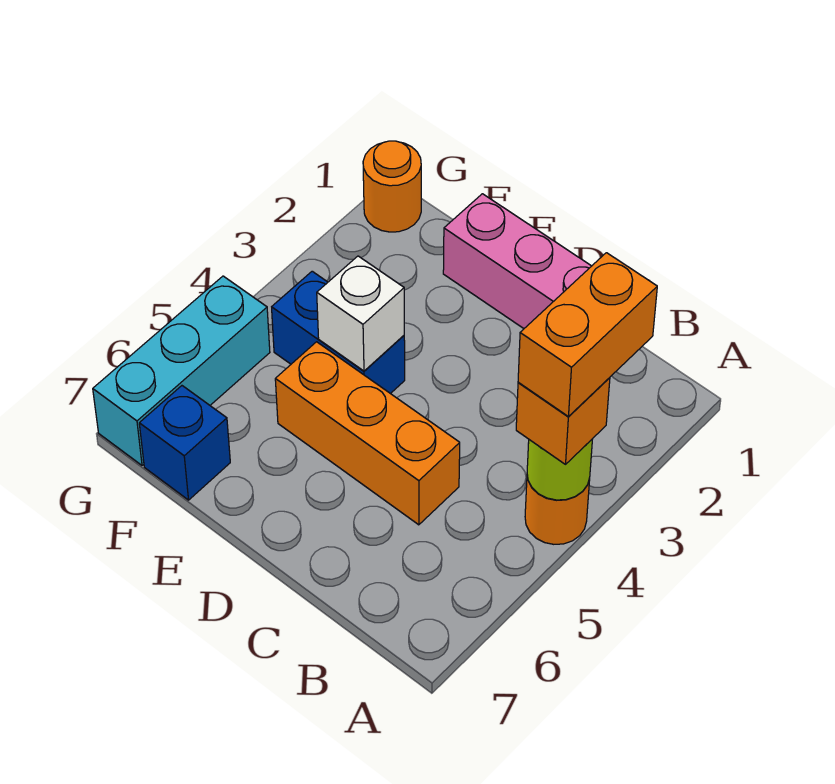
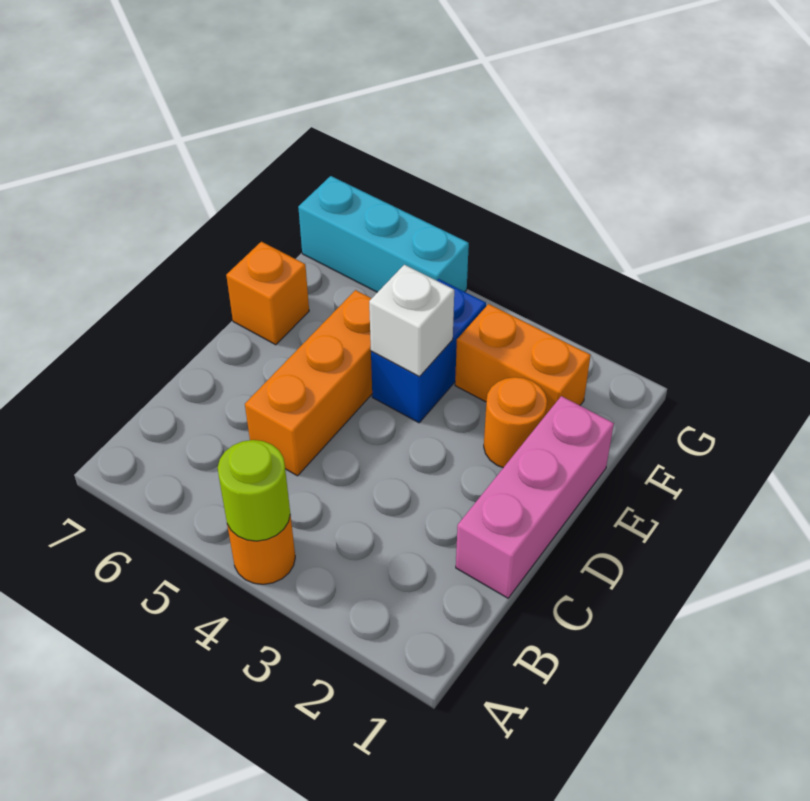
orange 1x2 brick [518,253,657,416] -> orange 1x2 brick moved to [455,304,591,414]
orange 1x1 brick [516,378,610,464] -> orange 1x1 brick moved to [226,242,309,345]
blue 1x1 brick [139,386,230,500] -> none
orange 1x1 round brick [363,141,421,232] -> orange 1x1 round brick moved to [484,377,547,468]

